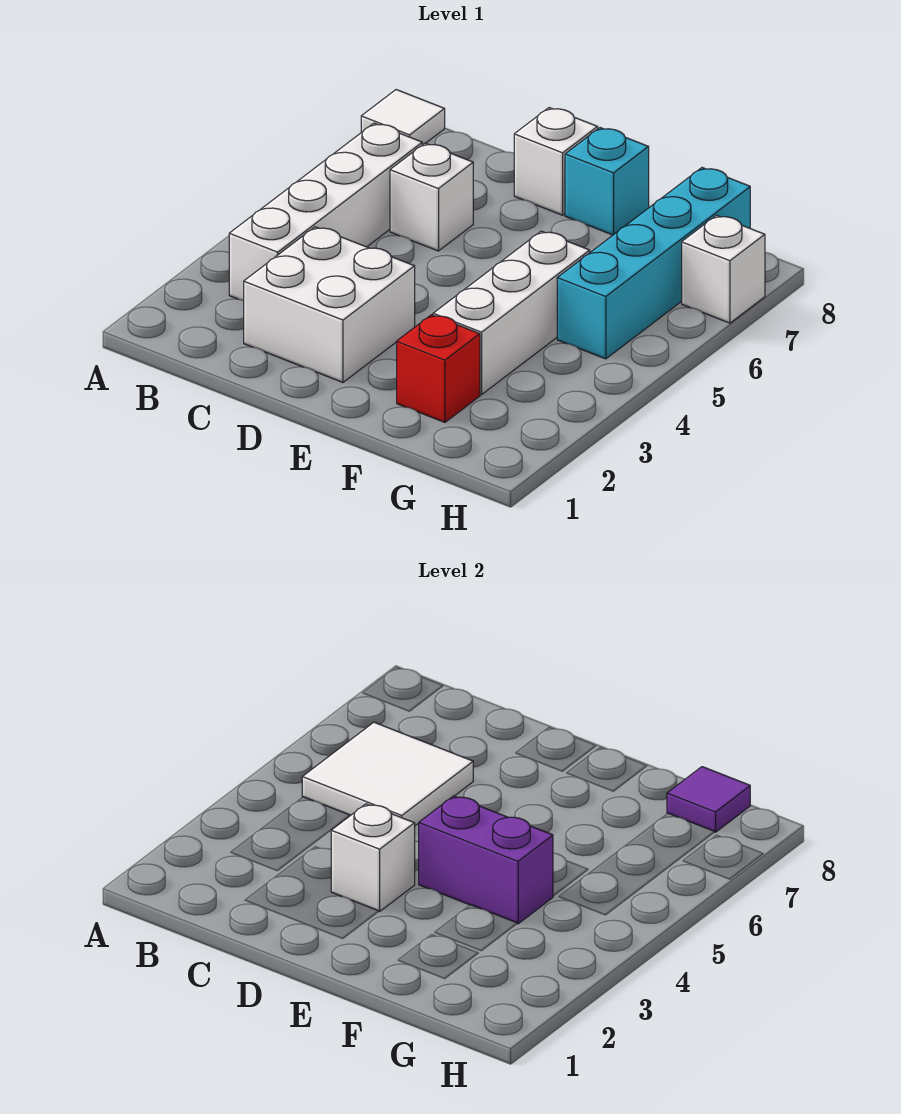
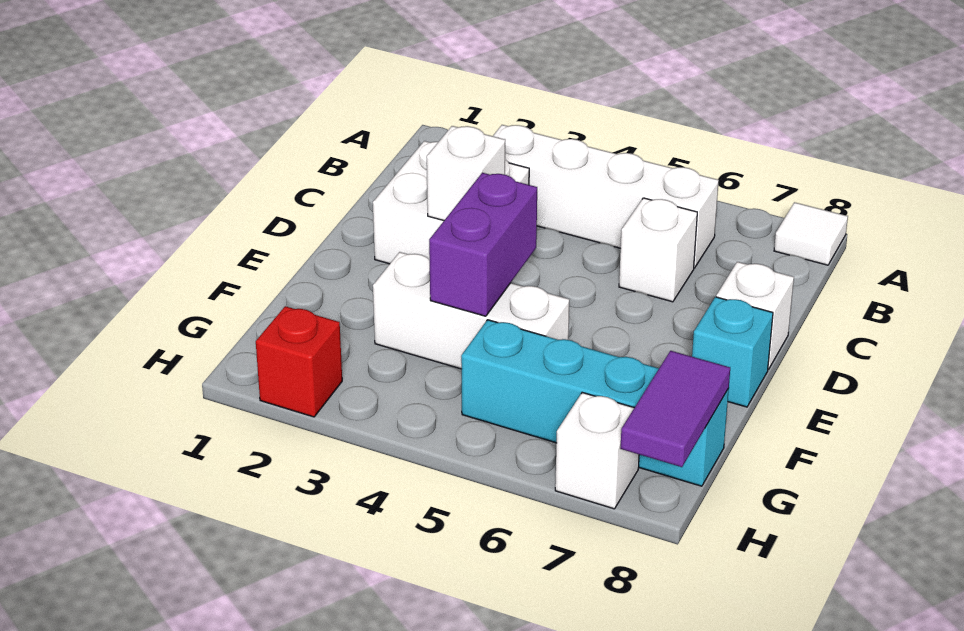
white 2x2 tile [302,722,473,826] -> none
red 1x1 brick [397,315,480,422] -> red 1x1 brick moved to [256,306,342,417]
purple 1x1 tile [667,767,750,832] -> purple 1x2 tile [620,351,730,467]

